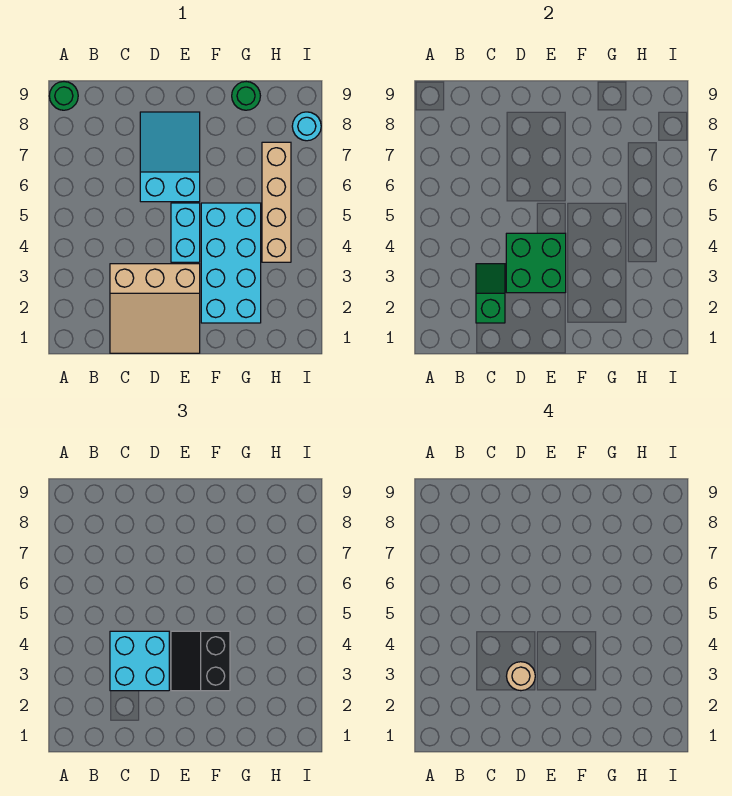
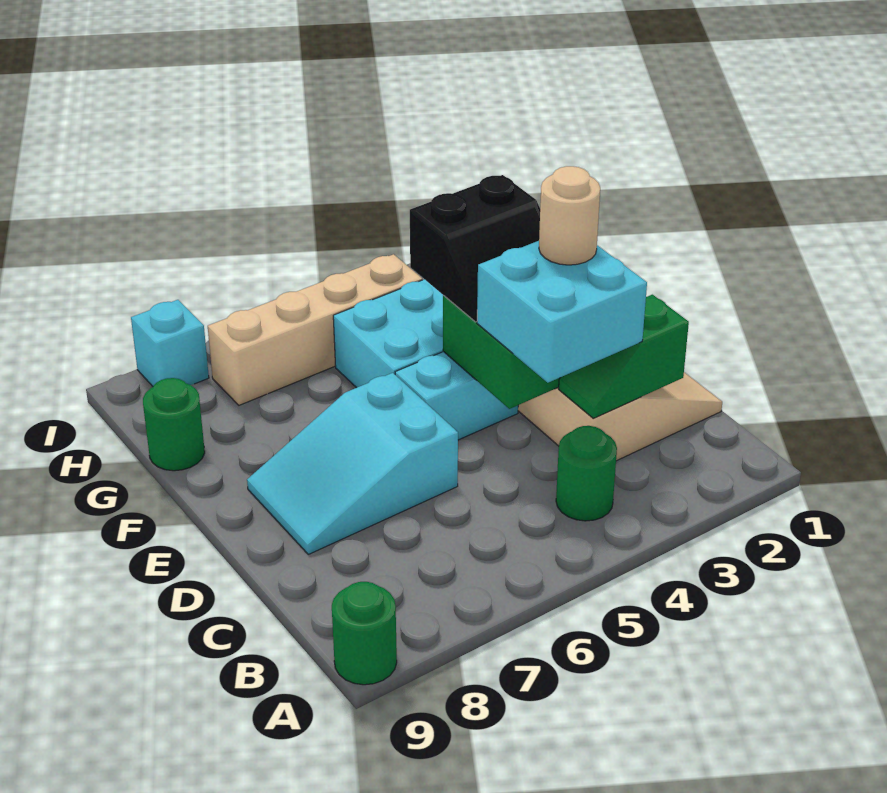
none -> green 1x1 round brick [556,426,617,521]
cyan 1x1 round brick [292,112,321,141] -> cyan 1x1 brick [131,300,209,386]

